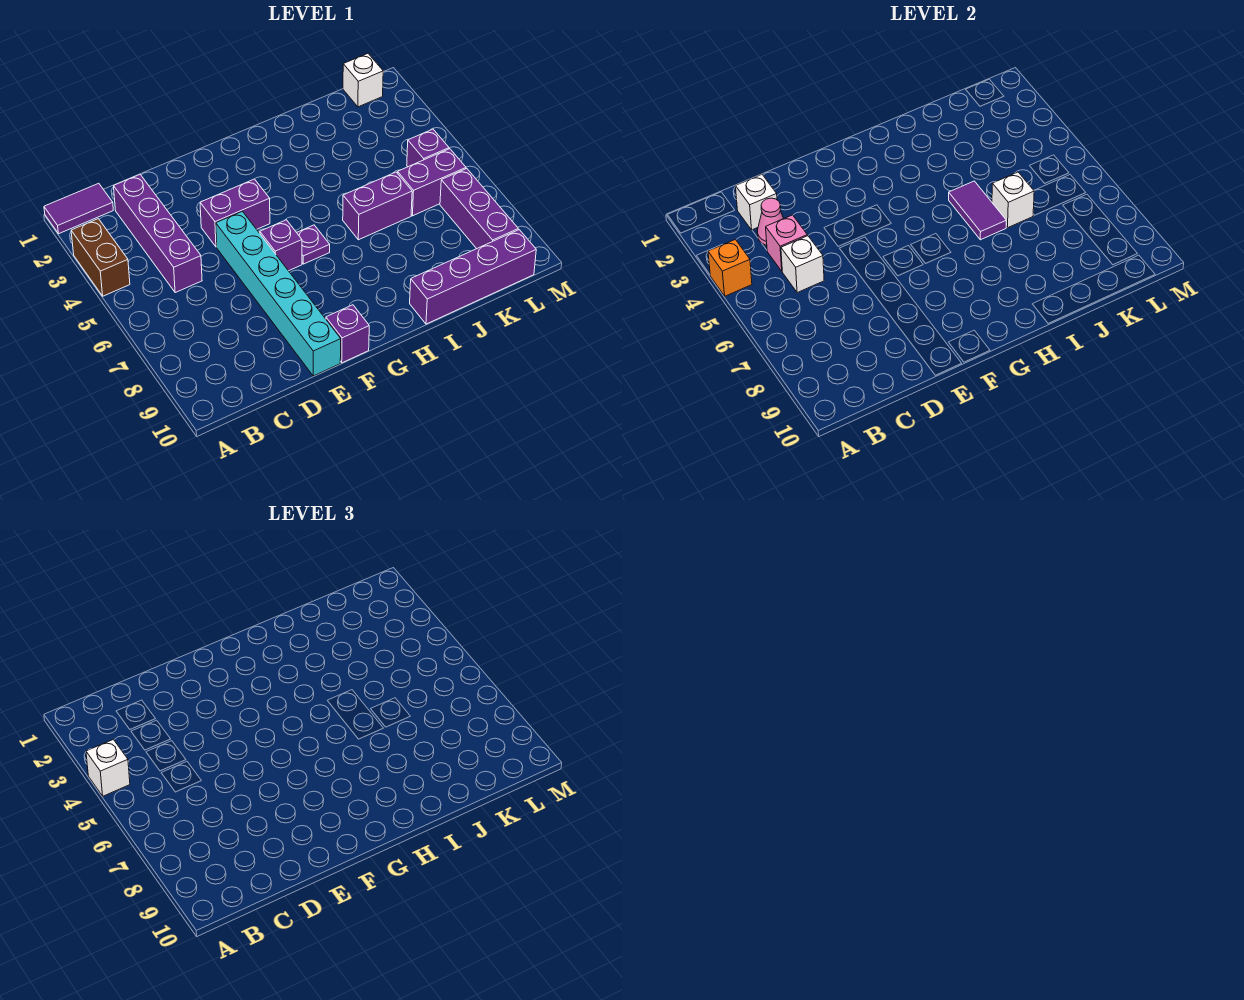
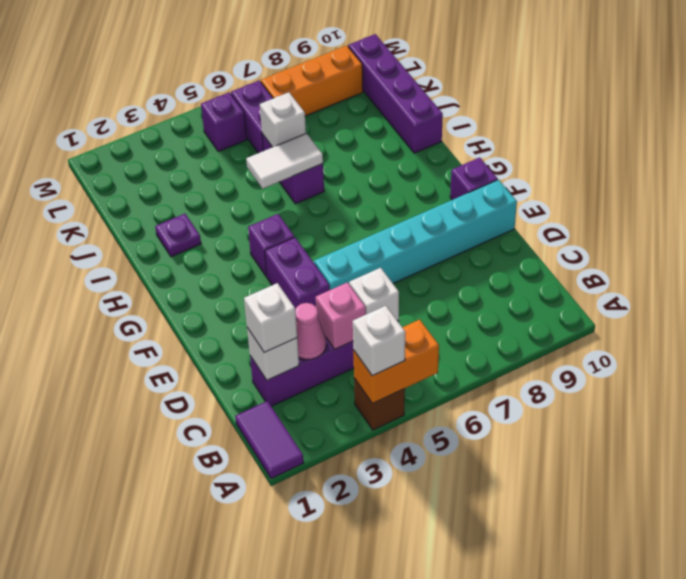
brown 1x2 brick [71,219,130,296] -> brown 1x1 brick [354,378,405,430]
orange 1x1 brick [708,239,752,296] -> orange 1x2 brick [353,319,439,404]
purple 1x1 brick [260,220,302,271] -> purple 1x1 brick moved to [248,214,294,276]
purple 1x1 plate [297,225,330,264] -> purple 1x1 plate moved to [155,214,201,257]
purple 1x2 tile [949,181,1006,240] -> white 1x2 tile [246,133,323,189]
white 1x1 brick [343,54,383,107] -> white 1x1 brick moved to [244,283,297,353]
purple 1x3 brick [440,169,518,249] -> orange 1x3 brick [261,46,363,116]

